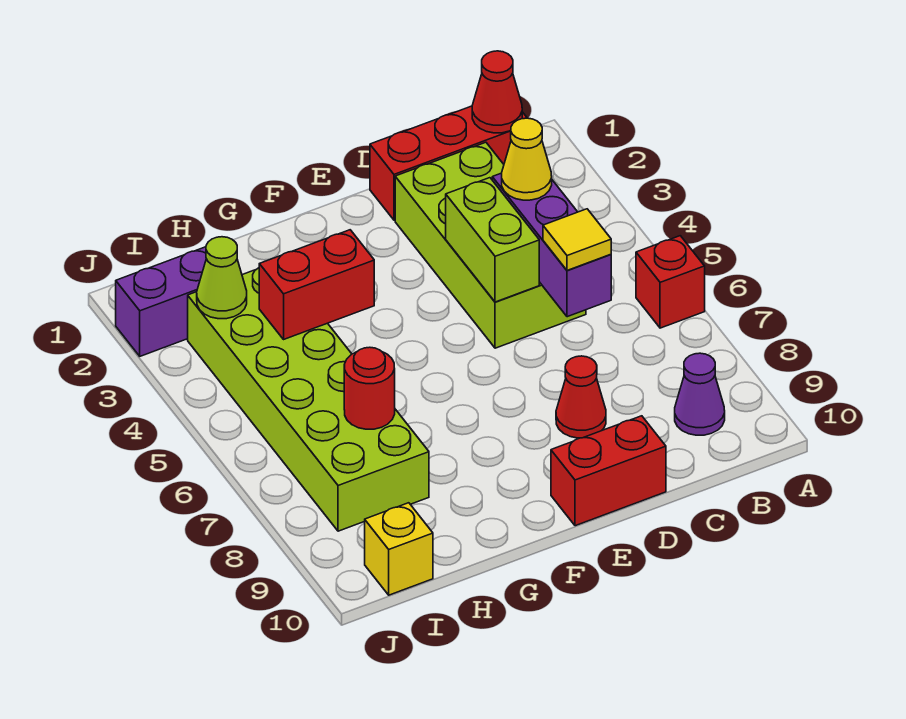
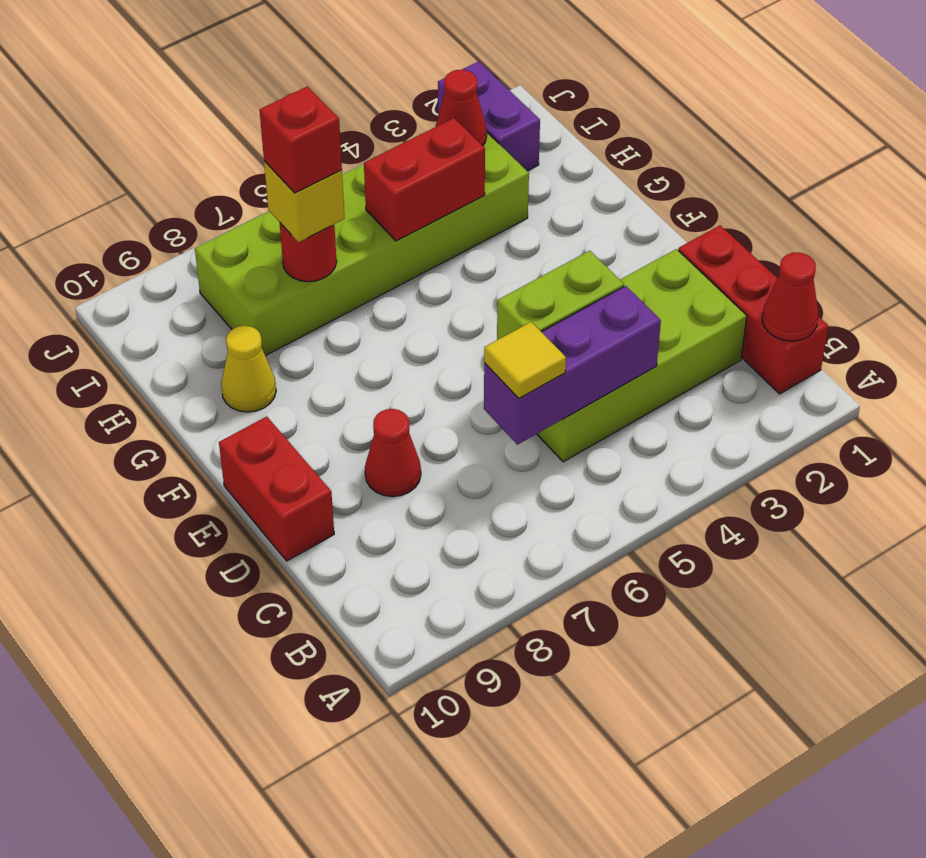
red 1x1 brick [636,236,705,328] -> red 1x1 brick moved to [260,86,342,193]
purple 1x1 cone [675,353,725,435] -> none
yellow 1x1 cone [502,118,552,200] -> yellow 1x1 cone moved to [221,326,276,412]
red 1x2 brick [259,230,374,339] -> red 1x2 brick turned to [364,118,485,241]
lime 1x1 cone [197,237,247,319] -> red 1x1 cone [436,70,487,146]
yellow 1x1 brick [365,503,433,595] -> yellow 1x1 brick moved to [264,161,345,242]

